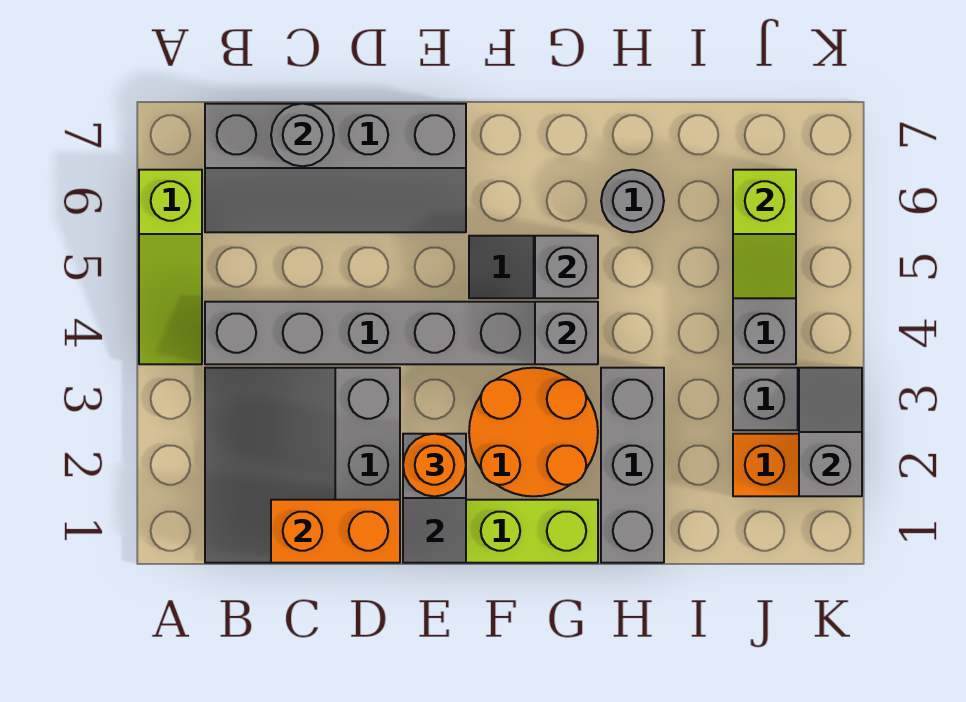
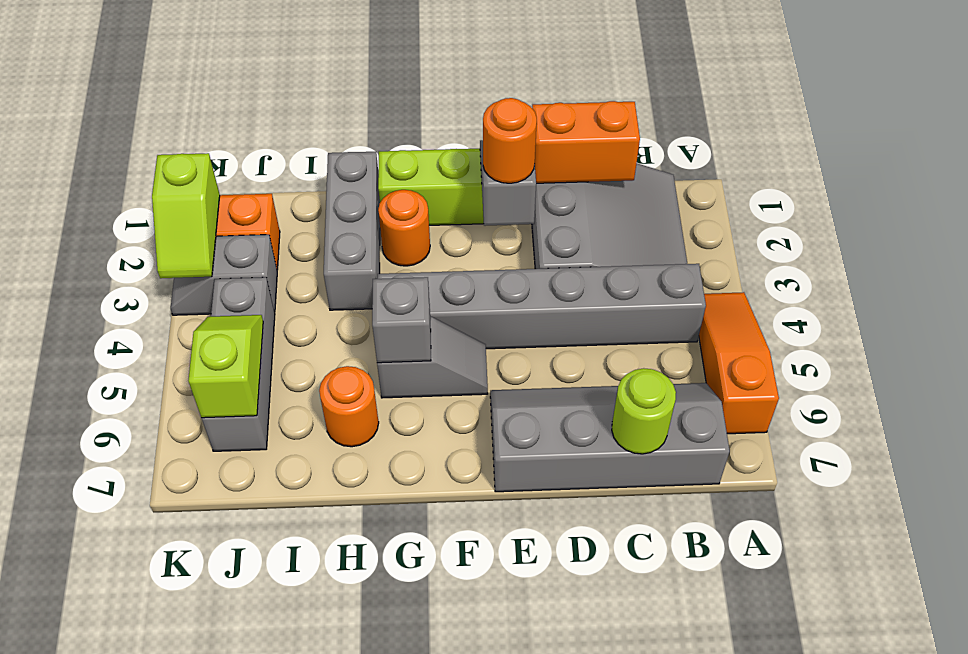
lime 1x3 slope [139,170,202,364] -> orange 1x3 slope [699,292,779,434]
grey 1x1 round brick [271,104,334,166] -> lime 1x1 round brick [612,368,676,454]
orange 2x2 round brick [469,368,598,496] -> orange 1x1 round brick [378,190,430,266]
grey 1x1 brick [535,302,598,364] -> none
grey 1x1 round brick [601,170,664,232] -> orange 1x1 round brick [319,366,379,447]
grey 1x2 slope [799,368,862,496] -> lime 1x2 slope [152,153,220,278]

